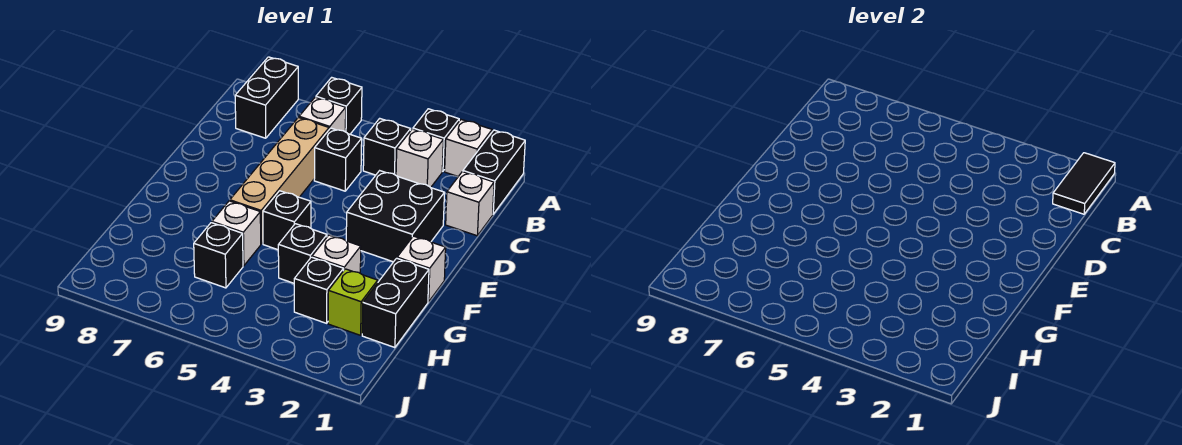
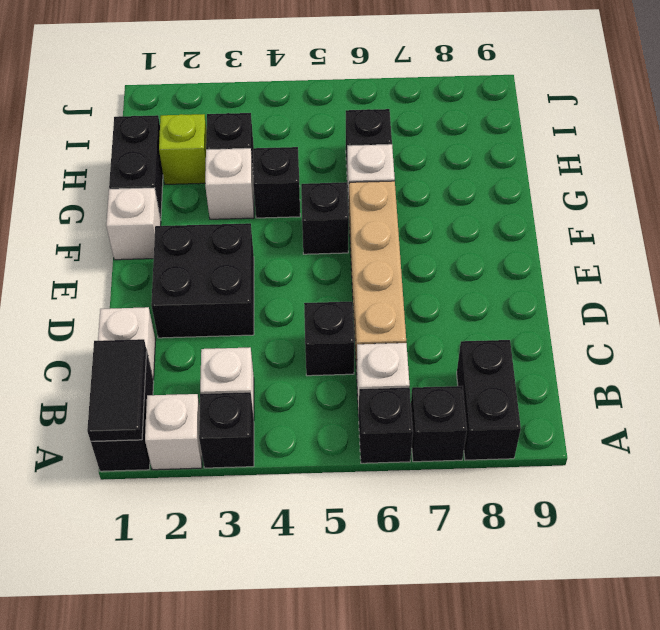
black 1x1 brick [363,118,411,175] -> black 1x1 brick moved to [411,386,467,462]

